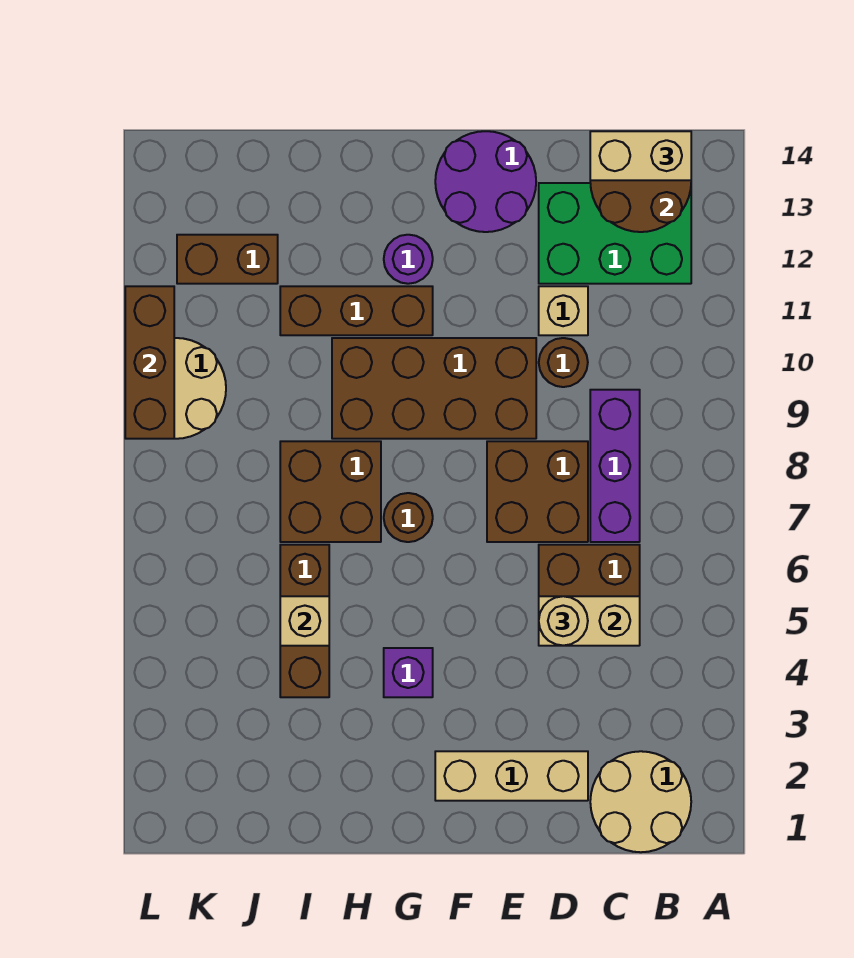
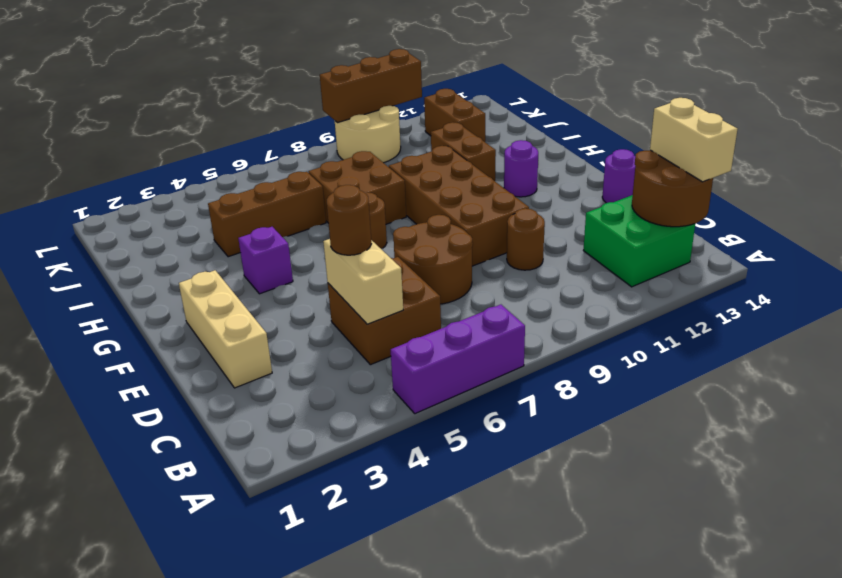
tan 2x2 round brick [590,751,691,852] -> none
green 2x3 brick [539,183,691,284] -> green 2x2 brick [583,195,695,287]
purple 1x3 brick [590,390,640,542] -> purple 1x3 brick moved to [391,305,525,414]
tan 1x1 round brick [539,596,588,646] -> brown 1x1 round brick [327,185,371,255]
brown 2x2 brick [487,441,588,542] -> brown 2x2 round brick [393,215,473,304]
tan 1x1 brick [539,286,588,335] -> none
purple 2x2 round brick [435,131,536,232] -> purple 1x1 round brick [602,149,636,203]
brown 1x3 brick [280,286,433,335] -> brown 1x2 brick [431,122,496,181]
tan 1x1 brick [280,596,329,646] -> none

